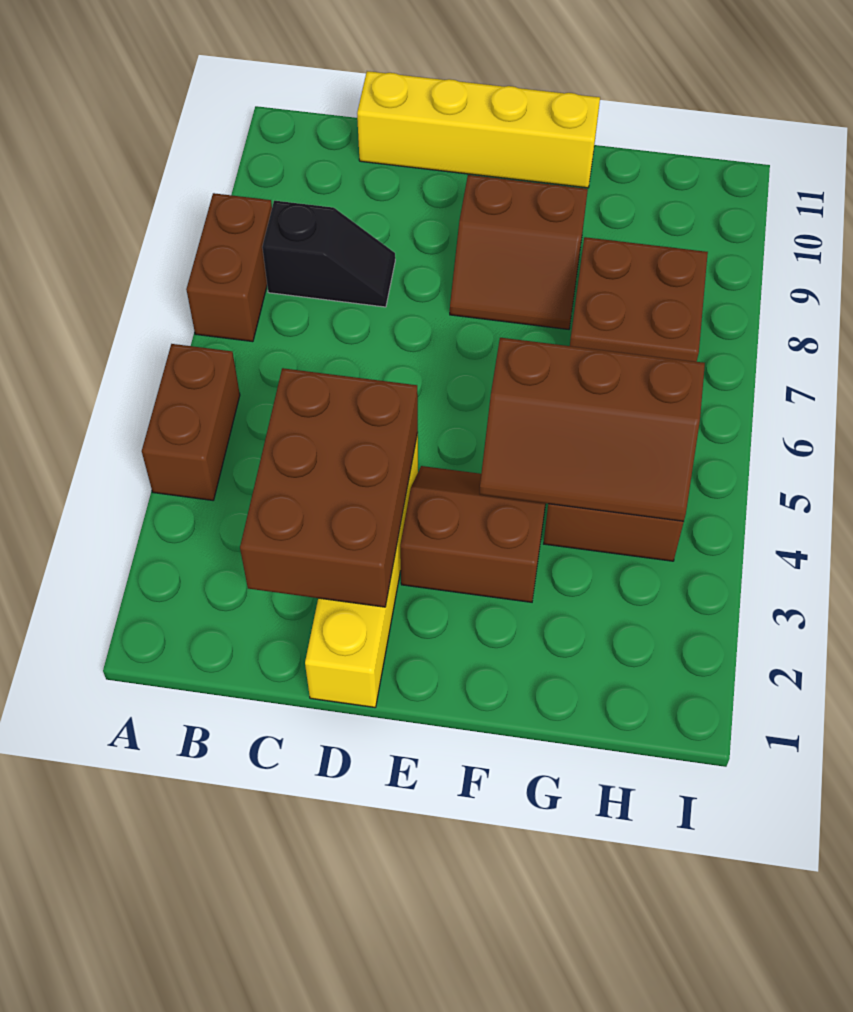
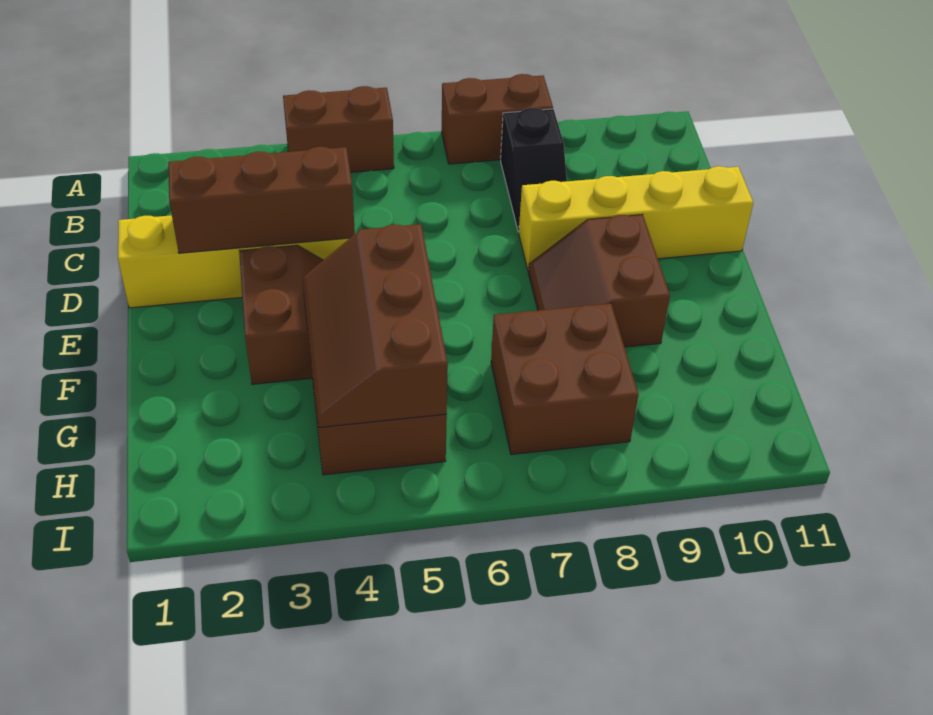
brown 2x3 brick [240,368,418,607] -> brown 1x3 brick [168,147,355,253]
yellow 1x4 brick [357,71,600,188] -> yellow 1x4 brick turned to [519,166,753,271]

